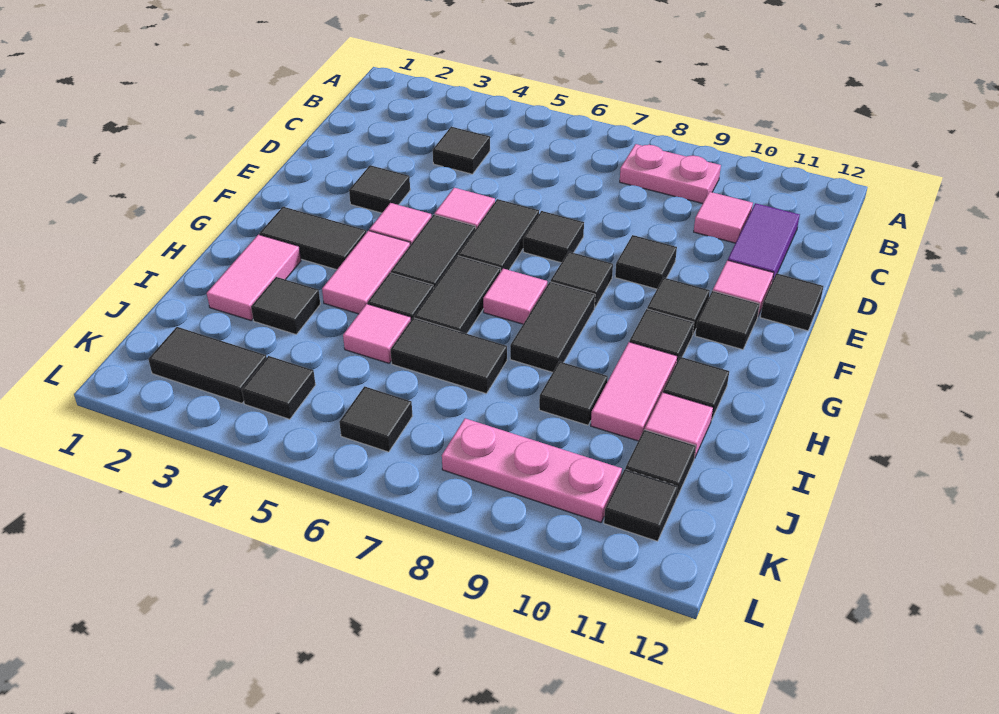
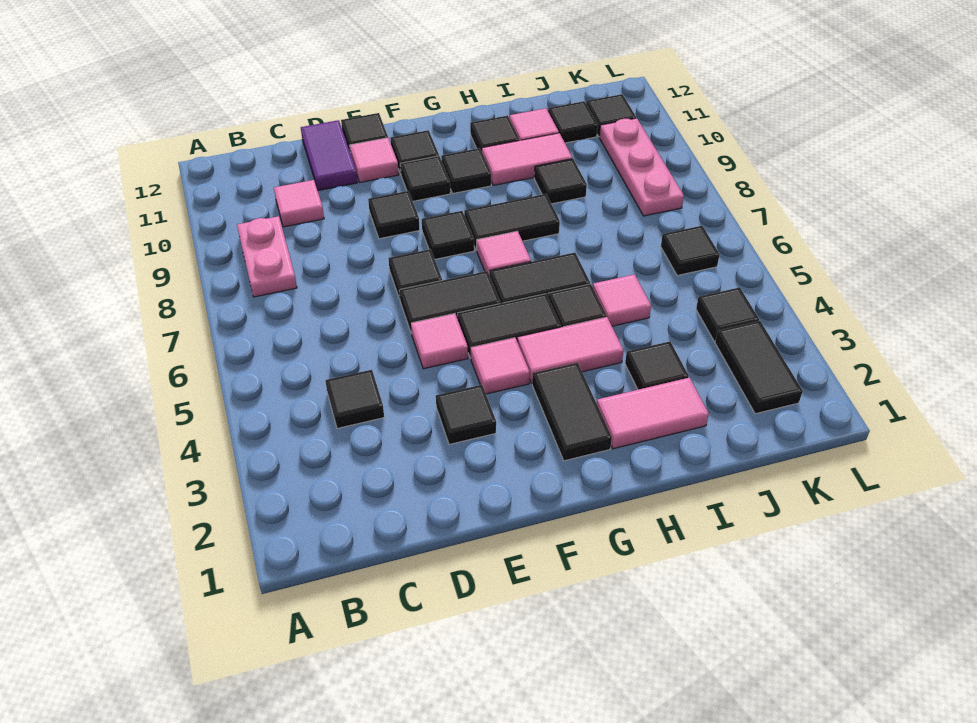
purple 1x2 tile [728,203,800,281] -> purple 1x2 tile turned to [301,120,358,191]
black 1x2 tile [391,318,507,394] -> none

